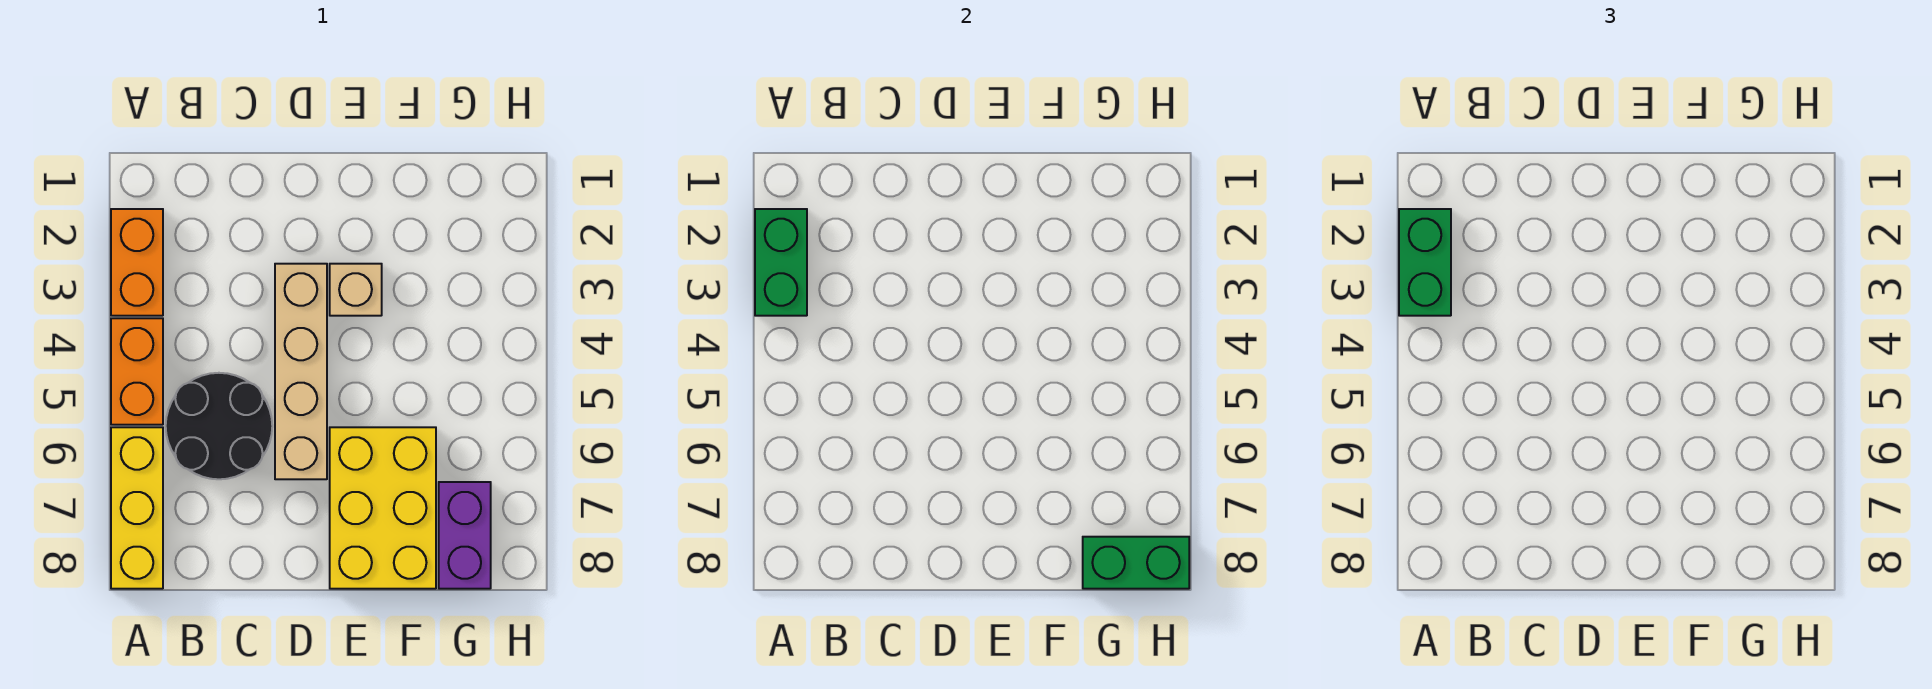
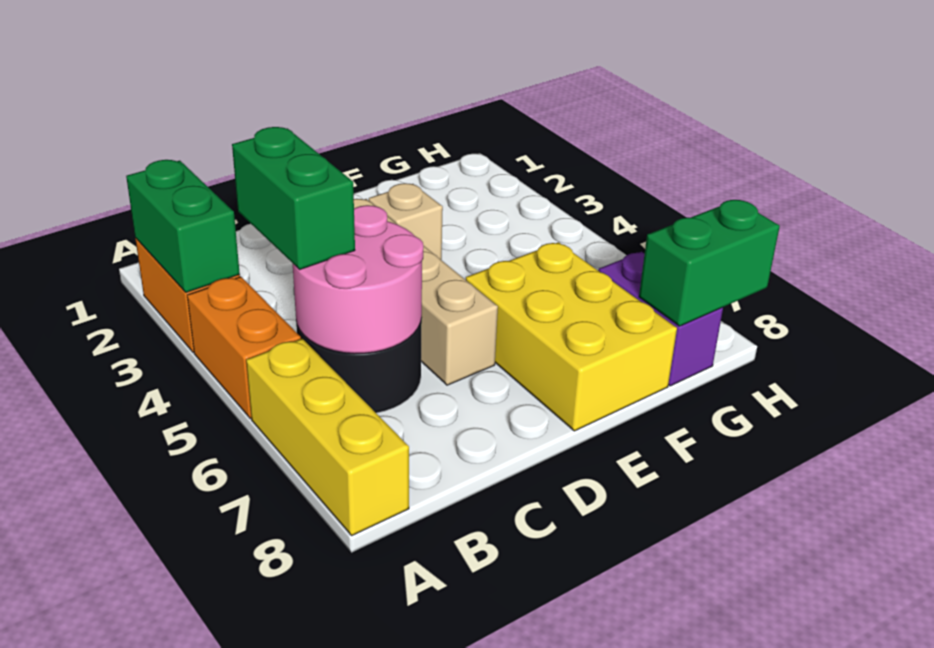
green 1x2 brick [1399,209,1451,316] -> green 1x2 brick moved to [232,127,355,270]
none -> pink 2x2 round brick [293,205,423,354]

